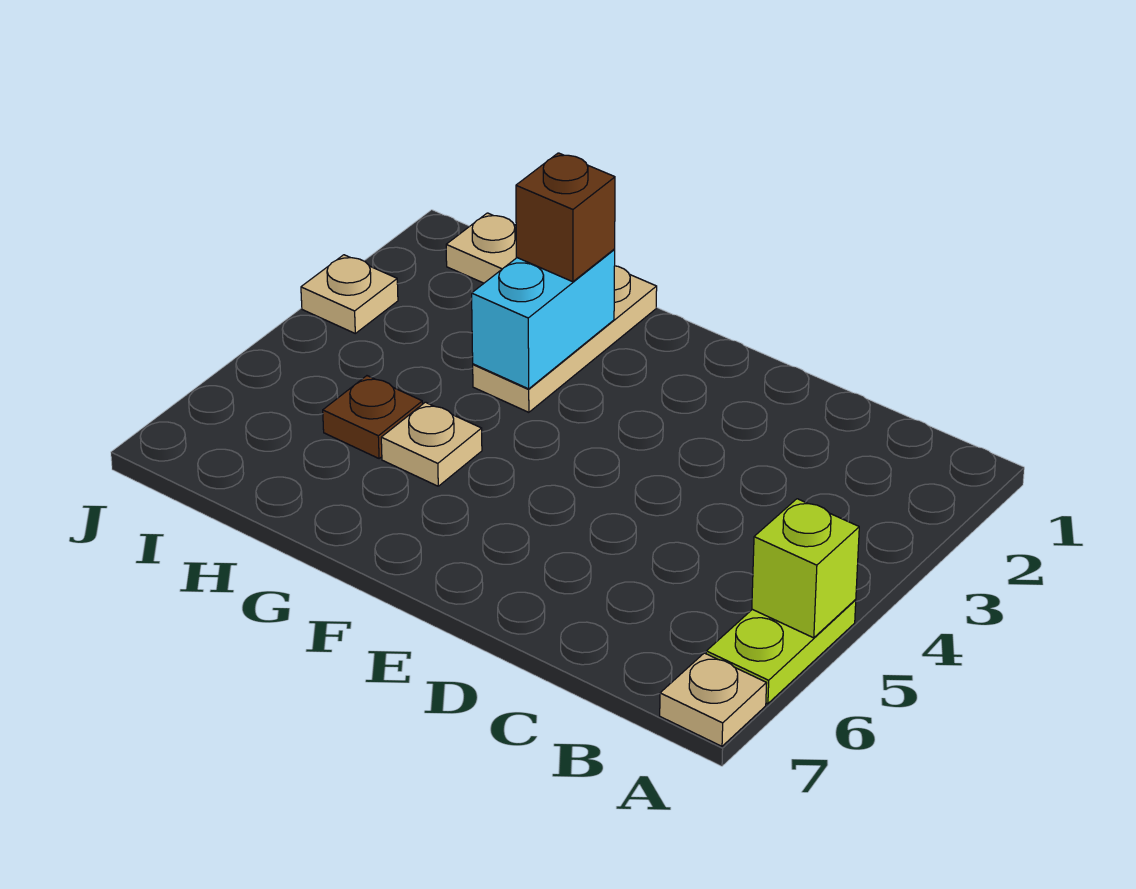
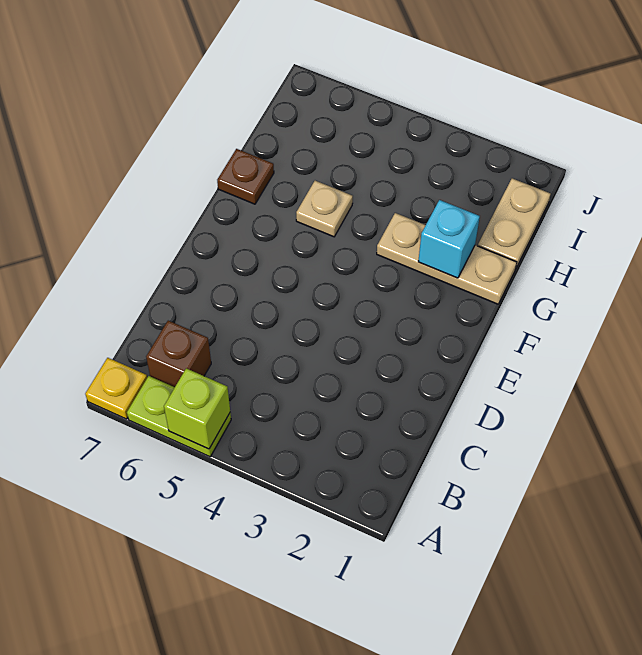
tan 1x1 plate [660,653,767,746] -> yellow 1x1 plate [85,358,147,419]
cyan 1x2 brick [472,250,615,389] -> cyan 1x1 brick [418,200,480,278]
brown 1x1 brick [516,153,615,282] -> brown 1x1 brick moved to [146,321,211,387]
brown 1x1 plate [323,376,422,459] -> brown 1x1 plate moved to [217,149,274,204]
tan 1x1 plate [301,255,398,333] -> none

